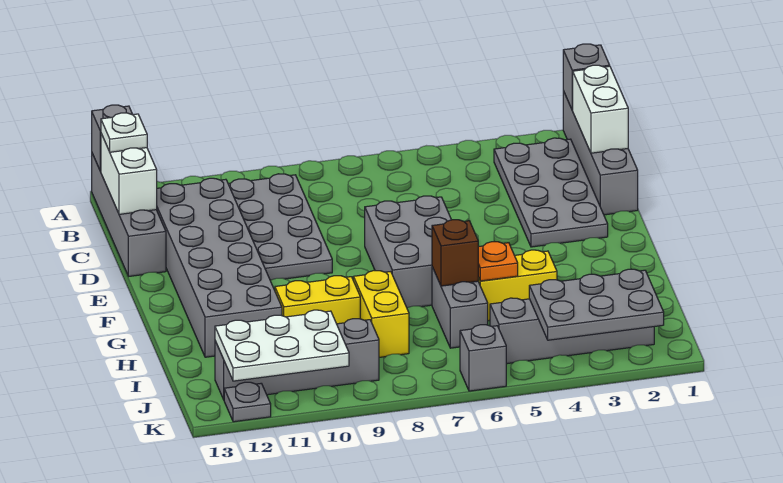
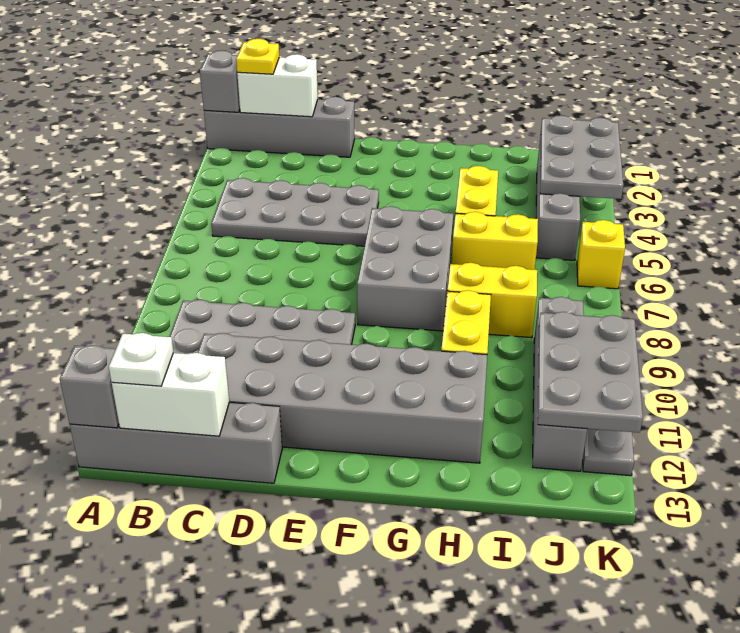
none -> yellow 1x1 plate [236,39,279,74]
grey 2x4 plate [494,138,608,247] -> grey 2x4 plate moved to [211,178,379,246]
grey 2x3 brick [365,196,451,308] -> grey 2x3 brick turned to [357,206,453,331]
orange 1x1 plate [478,242,518,281] -> none
grey 1x2 brick [432,267,488,348] -> yellow 1x2 brick [452,212,538,270]
brown 1x1 brick [432,220,479,286] -> none
white 2x3 plate [215,310,349,381] -> grey 2x3 plate [538,312,643,433]
grey 1x1 brick [460,325,506,391] -> yellow 1x1 brick [577,220,625,289]

